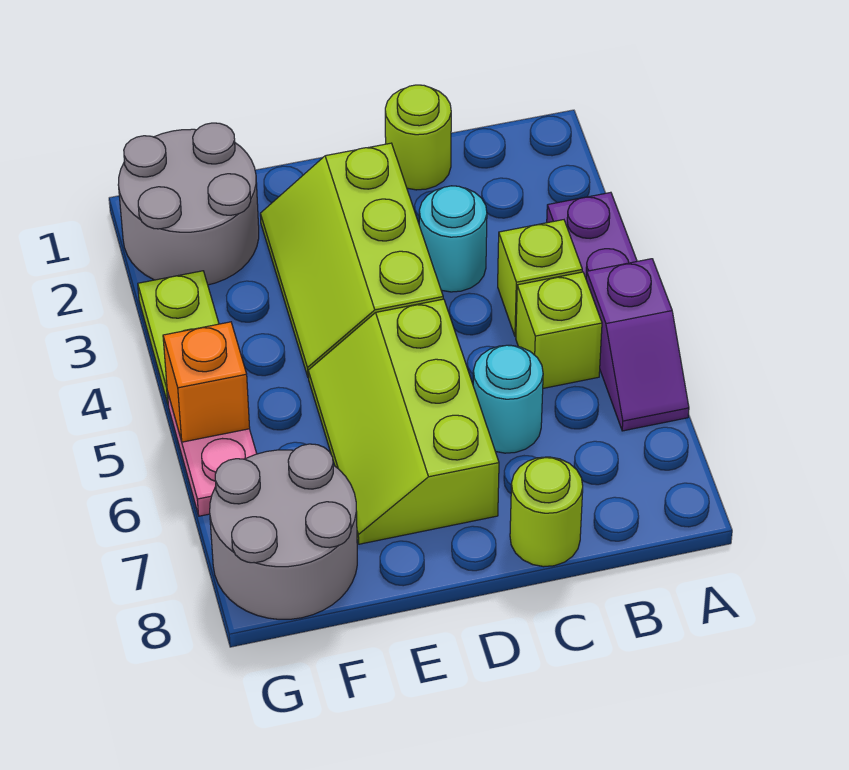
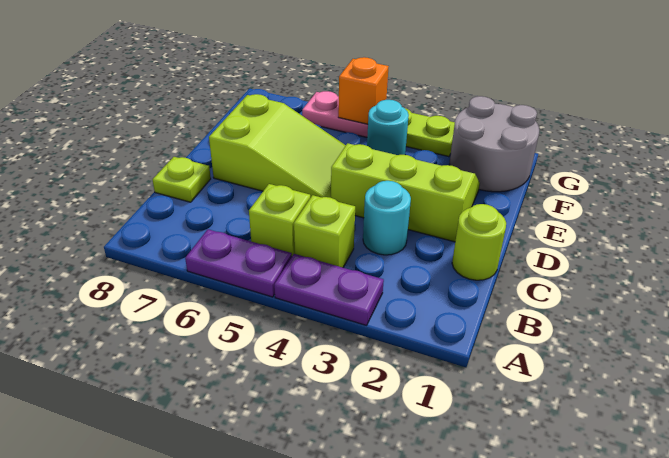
purple 1x2 slope [586,259,689,431] -> purple 1x2 plate [185,229,292,297]
cyan 1x1 round brick [473,345,543,453] -> cyan 1x1 round brick moved to [367,100,409,155]
lime 1x1 round brick [510,457,583,567] -> lime 1x1 plate [152,157,211,202]
lime 2x3 slope [308,299,499,544] -> lime 2x3 slope turned to [209,94,346,198]
grey 2x2 round brick [210,444,357,619] -> none

